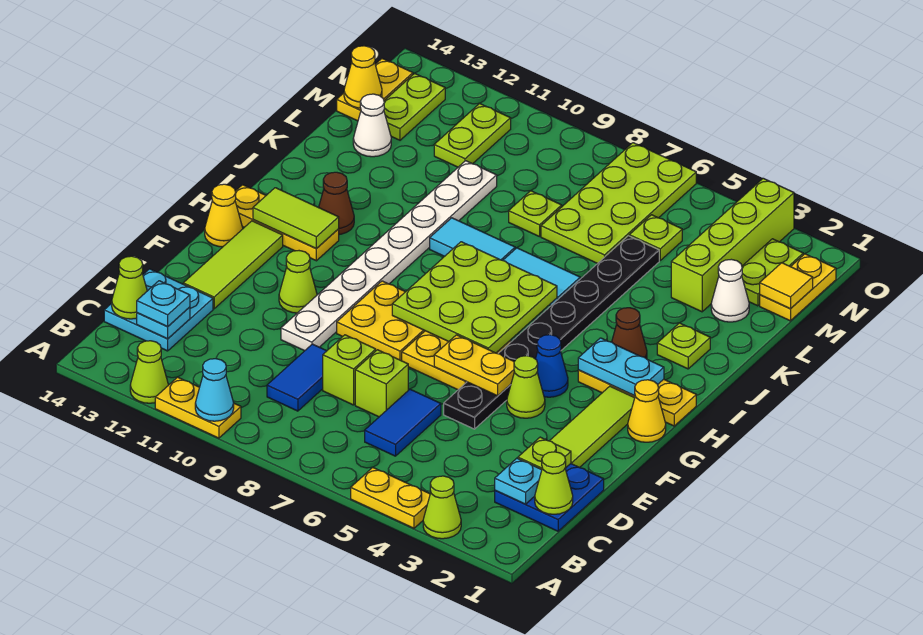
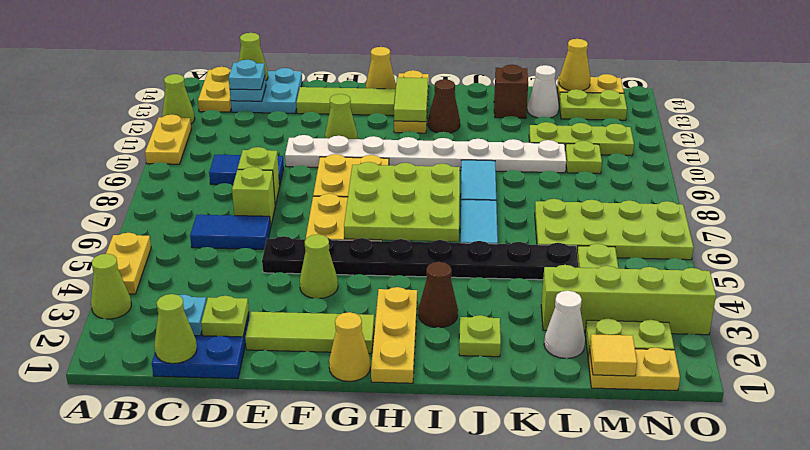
cyan 1x1 cone [195,359,234,421] -> none
yellow 1x2 plate [434,335,514,396] -> yellow 1x2 plate moved to [198,67,231,112]
blue 1x1 cone [536,335,568,397] -> none
cyan 1x2 plate [578,338,664,396] -> none
none -> brown 1x1 brick [494,65,528,118]
lime 1x1 plate [509,191,562,237] -> lime 1x1 plate moved to [565,141,602,174]
lime 1x2 plate [434,103,511,167] -> lime 1x3 plate [529,122,634,156]

